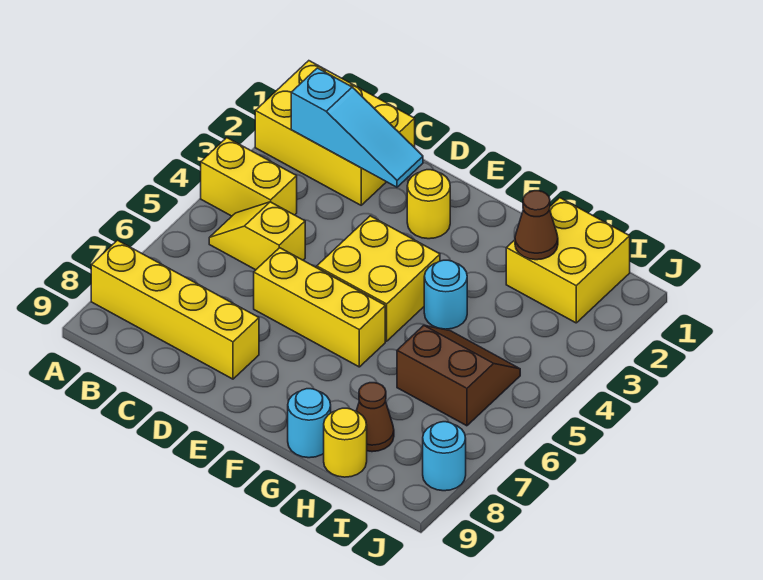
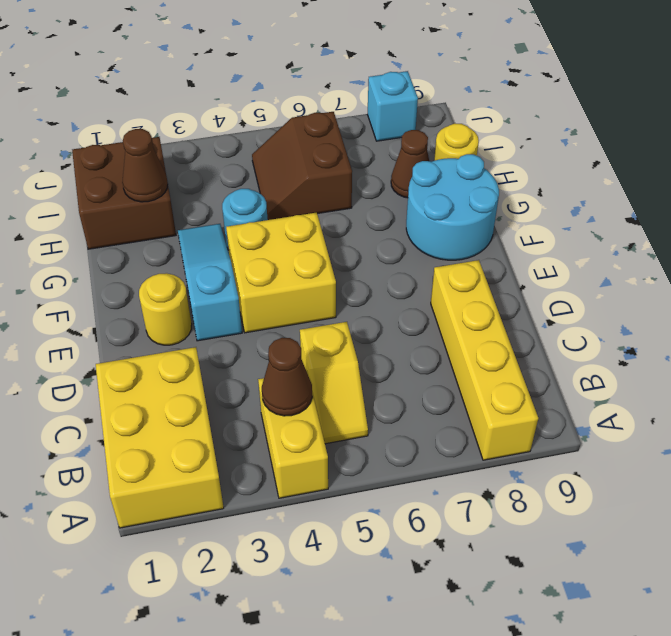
cyan 1x3 slope [291,68,423,187] -> cyan 1x3 slope moved to [178,224,242,341]
none -> brown 1x1 cone [262,338,312,416]
yellow 1x3 brick [254,248,385,367] -> none
cyan 1x1 round brick [288,389,331,458] -> cyan 2x2 round brick [406,154,499,260]
yellow 2x2 brick [506,198,630,323] -> brown 2x2 brick [72,137,176,249]
cyan 1x1 round brick [423,422,466,491] -> cyan 1x1 brick [368,71,418,141]

